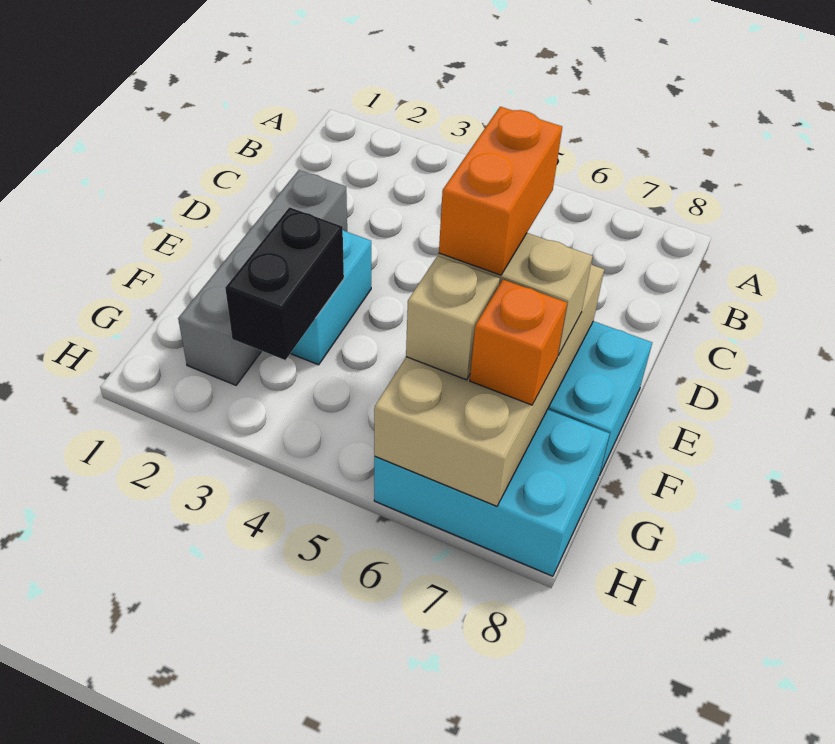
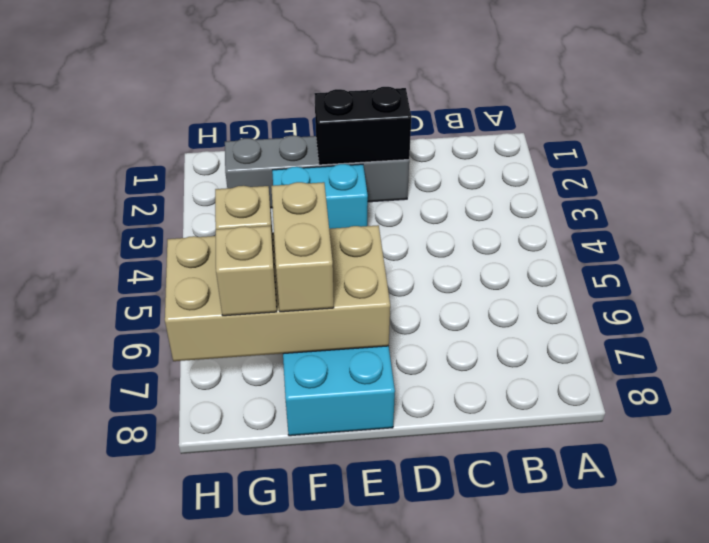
orange 1x2 brick [439,107,562,275] -> none
black 1x2 brick [225,207,344,360] -> black 1x2 brick moved to [314,87,411,165]
cyan 2x3 brick [374,410,610,576] -> none
orange 1x1 brick [470,280,567,405] -> tan 1x1 brick [216,226,277,316]

